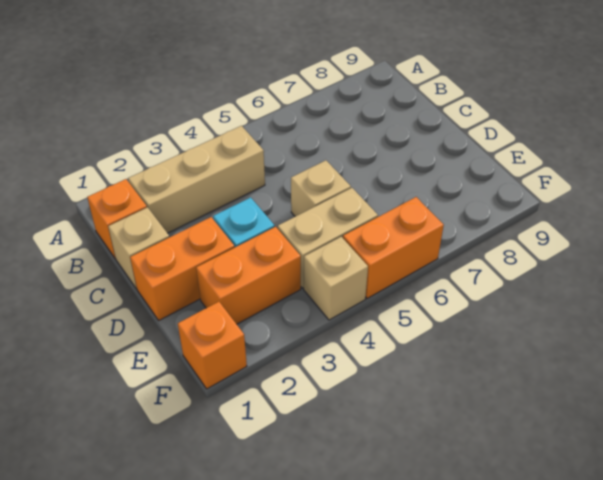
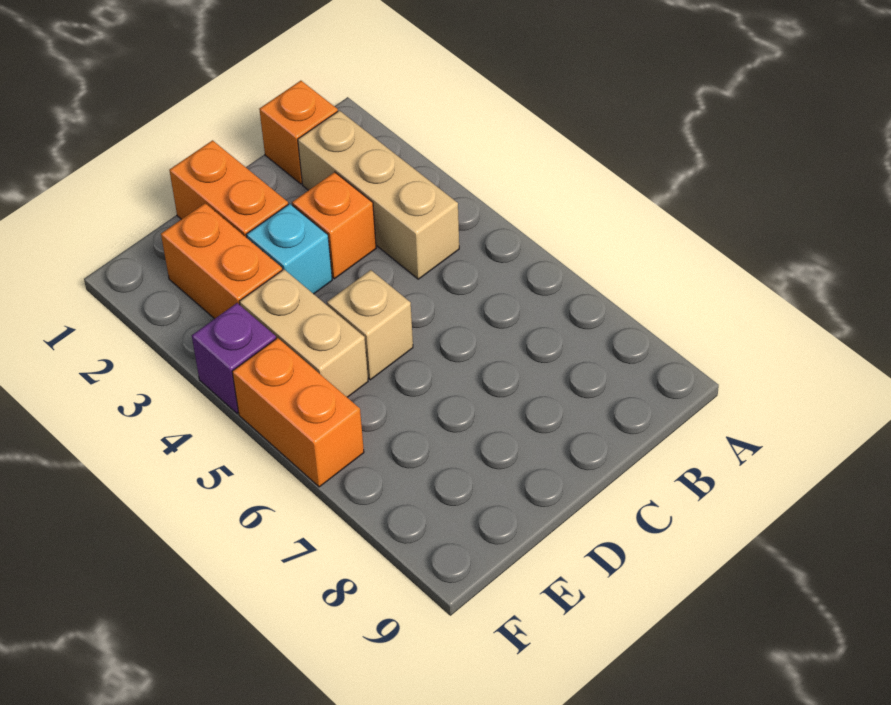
tan 1x1 brick [108,207,169,289] -> none
orange 1x1 brick [178,302,247,389] -> orange 1x1 brick moved to [292,172,376,279]
tan 1x1 brick [304,237,368,320] -> purple 1x1 brick [192,303,276,414]

